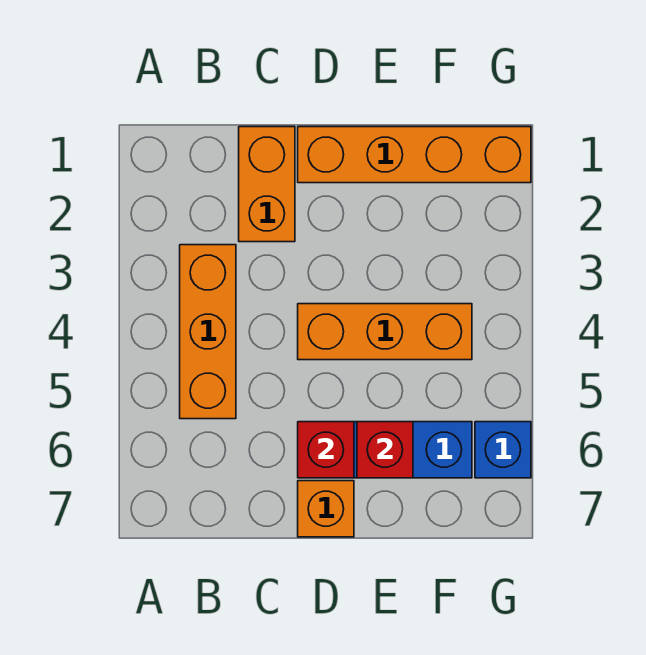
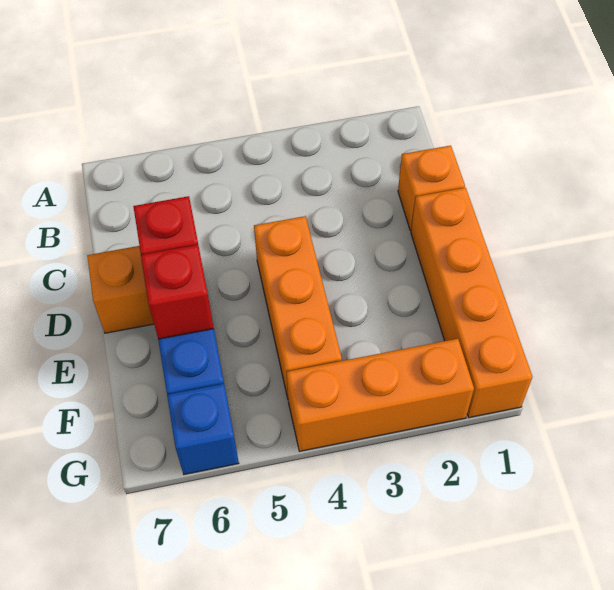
orange 1x3 brick [180,245,236,419] -> orange 1x3 brick moved to [287,339,474,451]
orange 1x2 brick [239,127,295,242] -> orange 1x1 brick [398,146,465,231]

